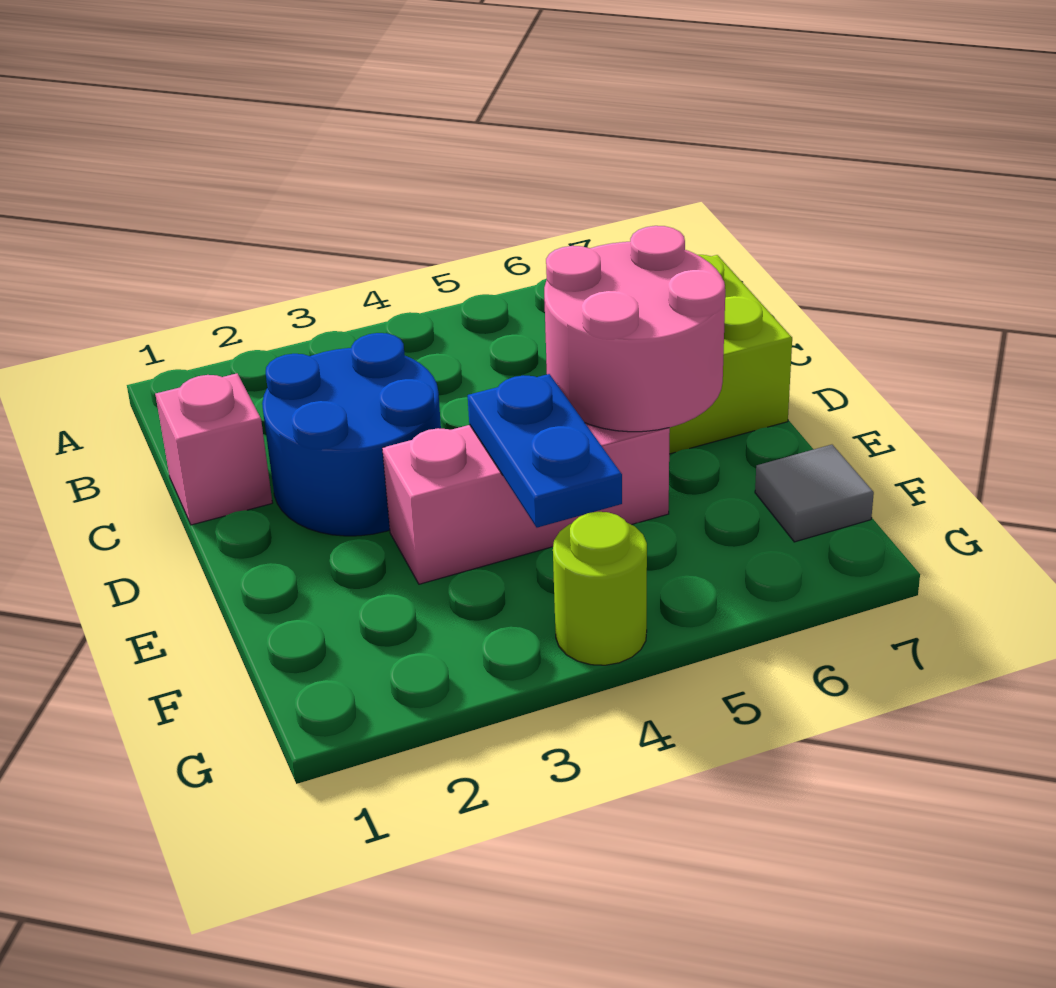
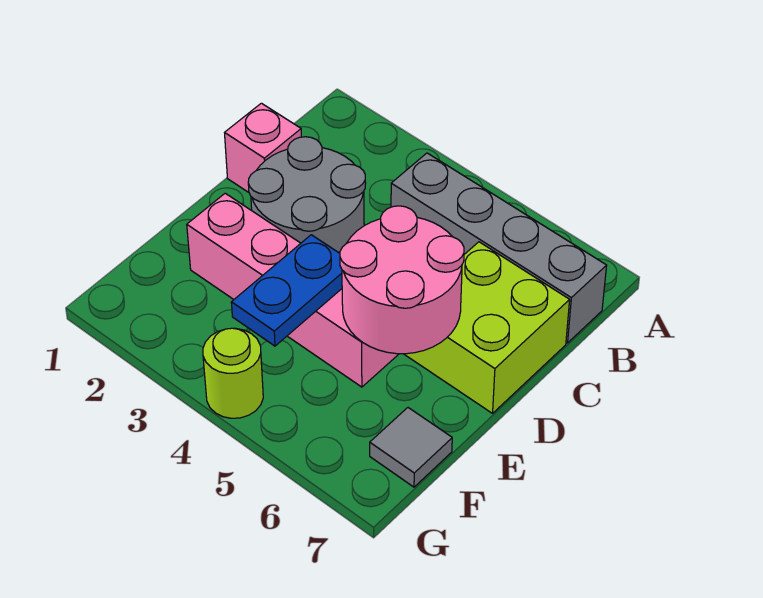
none -> grey 1x4 brick [391,153,607,343]
blue 2x2 round brick [262,333,441,536] -> grey 2x2 round brick [248,137,366,253]
pink 1x3 brick [382,423,670,584] -> pink 1x4 brick [187,193,398,387]

